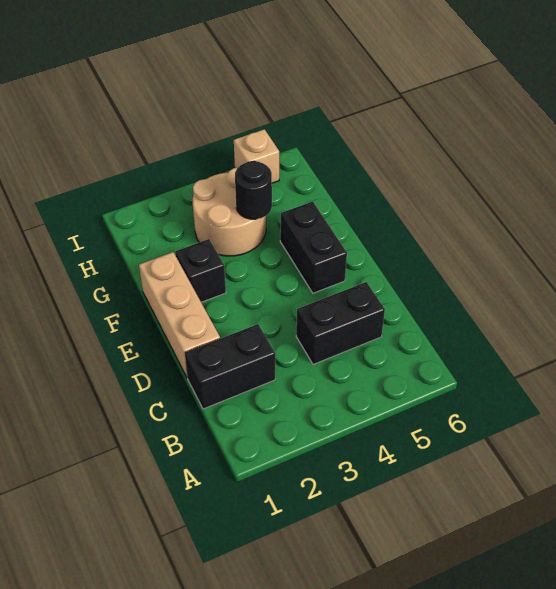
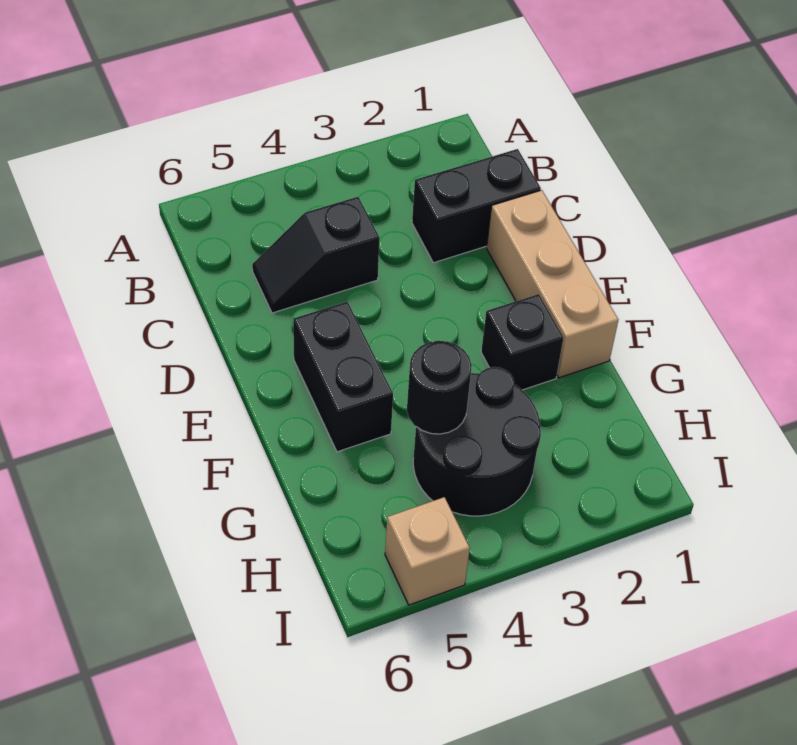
black 1x2 brick [296,282,385,364] -> black 1x2 slope [252,197,380,313]
tan 2x2 round brick [192,168,266,256] -> black 2x2 round brick [413,367,541,516]

